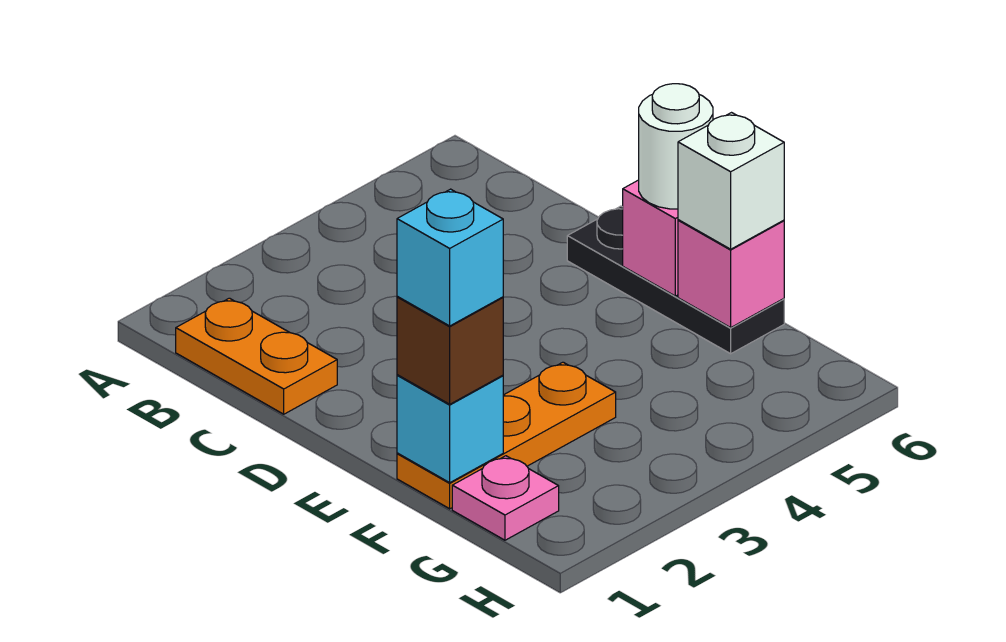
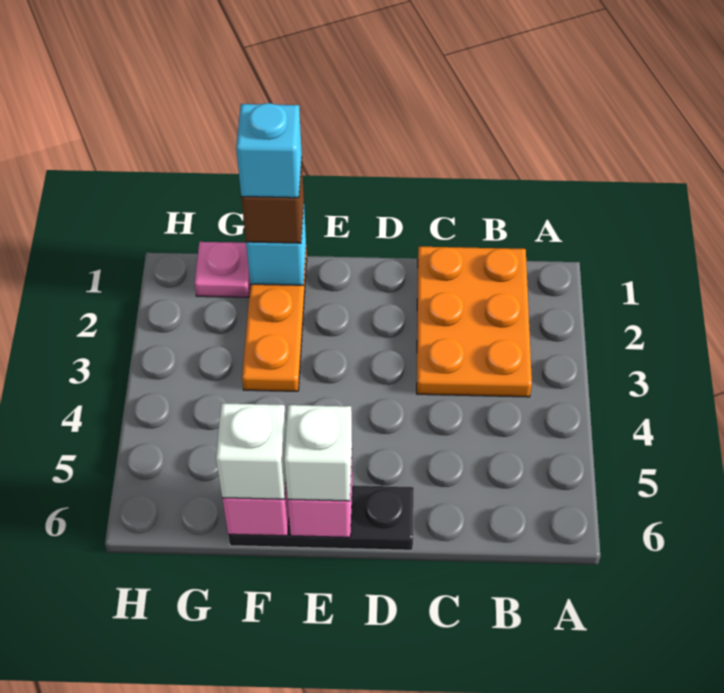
orange 1x2 plate [176,298,337,414] -> orange 2x3 plate [417,247,532,397]
white 1x1 round brick [639,84,713,209] -> white 1x1 brick [284,405,352,501]

